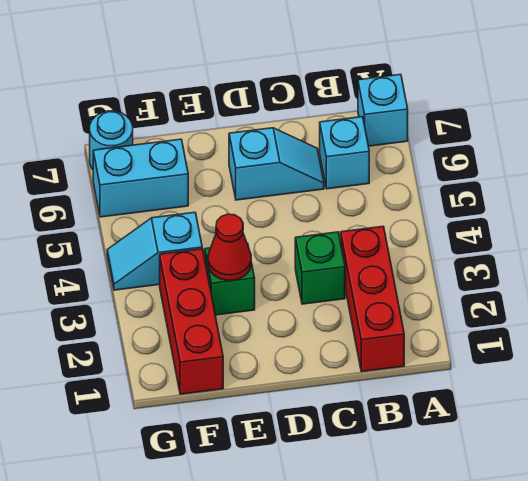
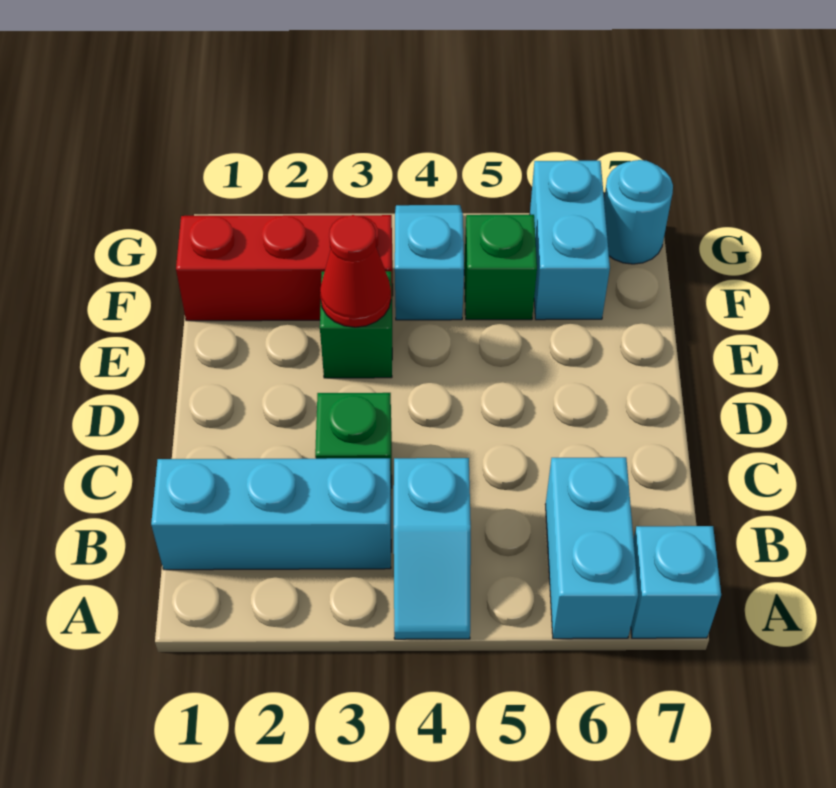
red 1x3 brick [341,226,404,372] -> cyan 1x3 brick [151,458,391,570]
cyan 1x1 brick [320,117,369,189] -> cyan 1x2 brick [546,457,638,639]
cyan 1x2 slope [229,128,324,200] -> cyan 1x2 slope moved to [394,458,471,639]
none -> green 1x1 brick [464,215,537,320]

